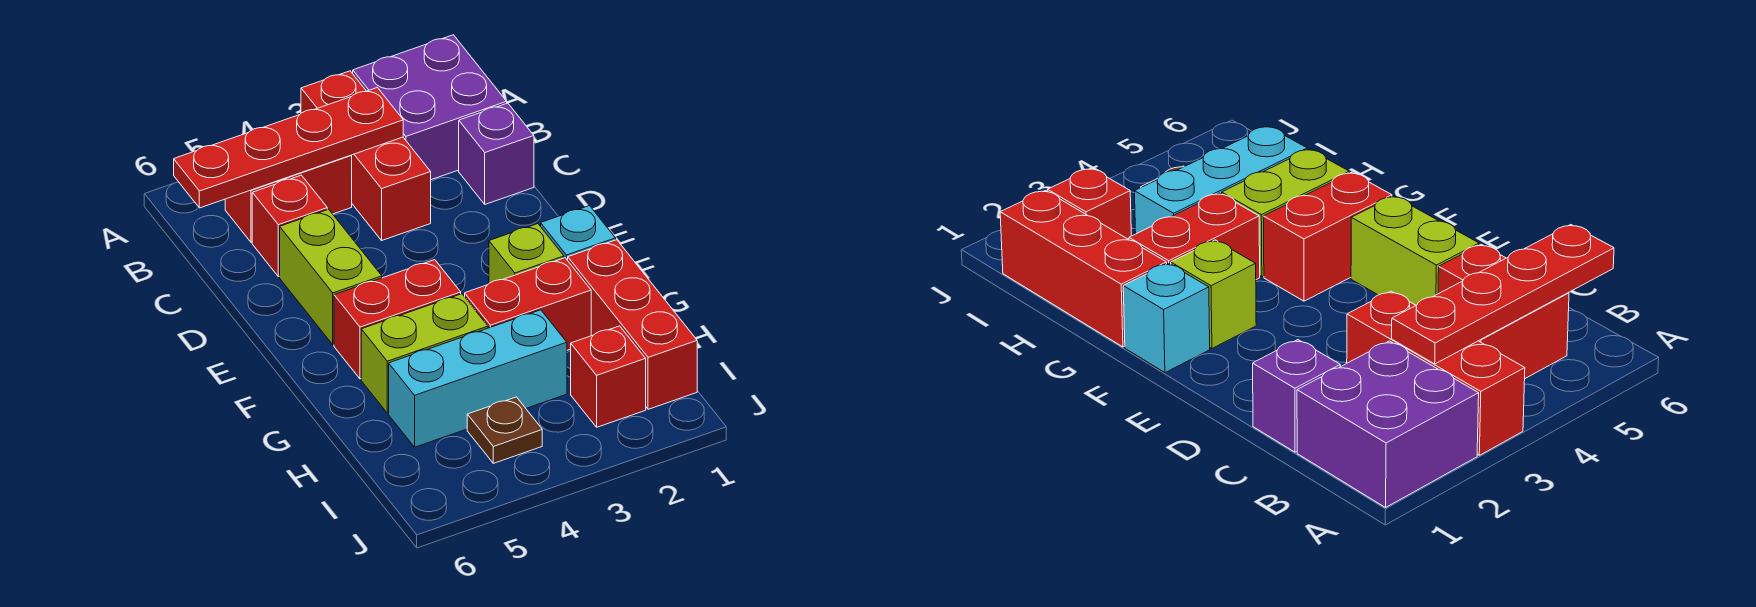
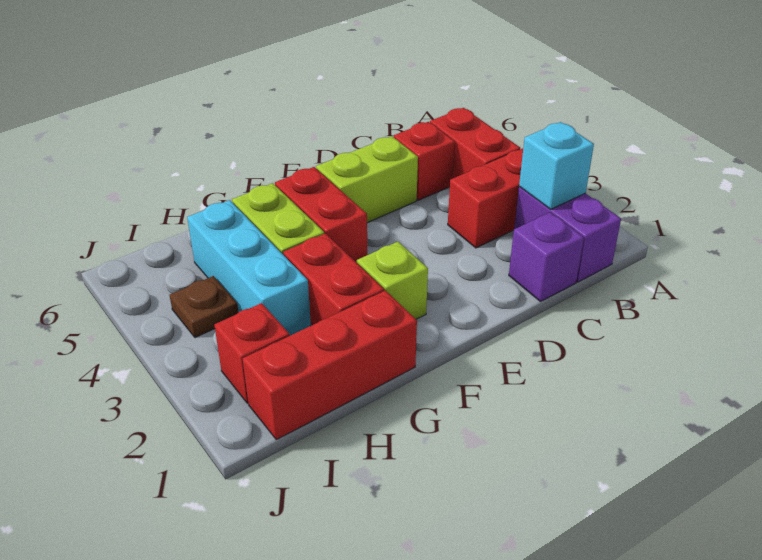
purple 2x2 brick [353,35,507,180] -> purple 1x2 brick [514,187,621,282]
red 1x4 plate [174,88,403,208] -> none
cyan 1x1 brick [541,206,616,260] -> cyan 1x1 brick moved to [519,122,594,209]

